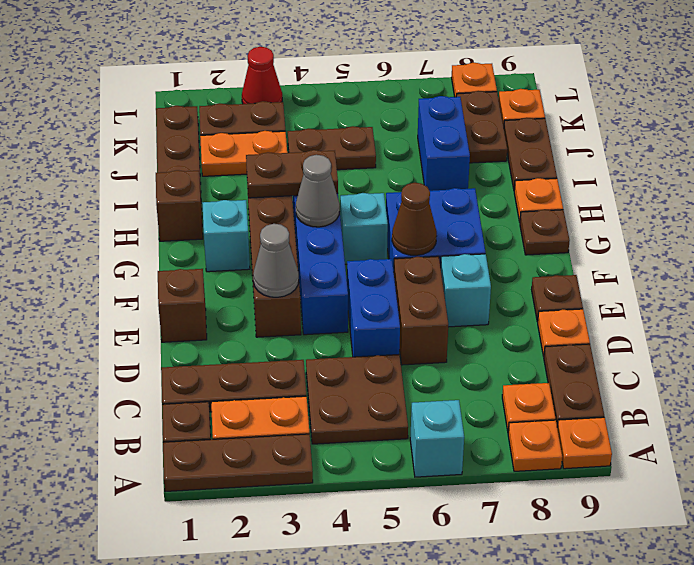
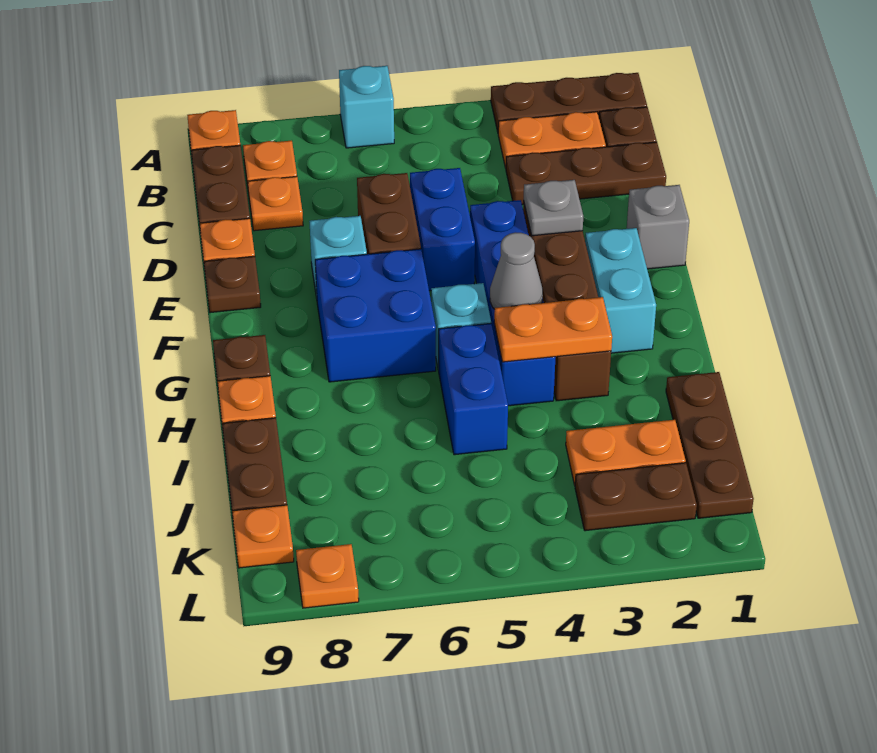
orange 1x1 plate [508,420,562,471] -> orange 1x1 plate moved to [248,176,303,231]
brown 2x2 plate [306,354,408,444] -> none
brown 1x1 brick [158,269,207,342] -> grey 1x1 brick [627,185,689,269]
grey 1x1 cone [253,224,299,297] -> grey 1x1 plate [524,180,583,236]
brown 1x1 cone [392,183,437,255] -> none
cyan 1x1 brick [202,200,250,272] -> cyan 1x2 brick [585,228,656,353]
brown 1x1 brick [156,170,203,241] -> none
brown 1x2 plate [246,150,338,198] -> orange 1x2 plate [494,297,612,362]
blue 1x2 brick [418,96,470,191] -> blue 1x2 brick moved to [439,323,508,455]
brown 1x2 plate [288,126,376,170] -> none
brown 1x2 plate [456,91,507,163] -> none
red 1x1 cone [242,47,282,104] -> none

